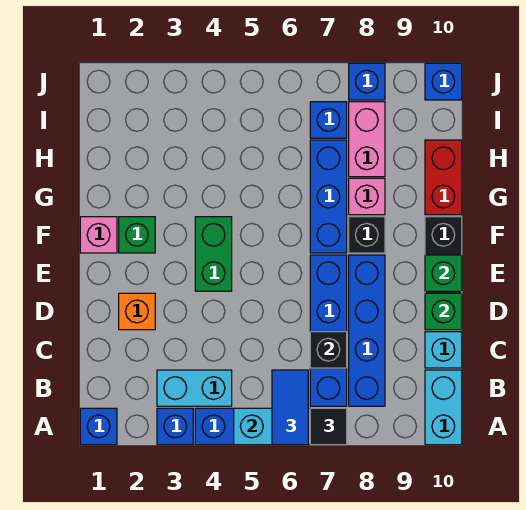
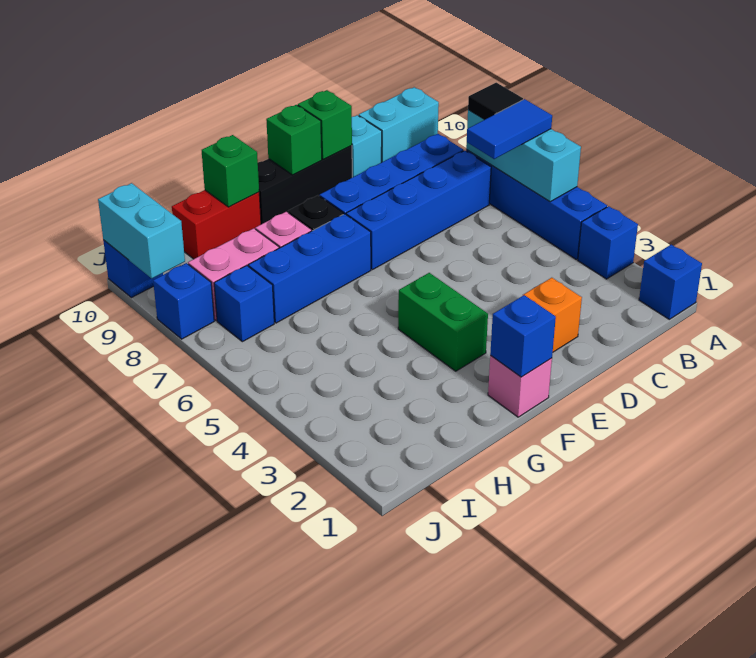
cyan 1x2 brick [157,370,232,406] -> cyan 1x2 brick moved to [98,183,185,278]
black 1x1 brick [310,332,347,368] -> none
green 1x2 brick [195,217,232,291] -> green 1x2 brick turned to [398,273,488,371]
none -> blue 1x1 brick [490,295,556,377]
green 1x1 brick [119,217,155,253] -> green 1x1 brick moved to [202,135,259,207]

